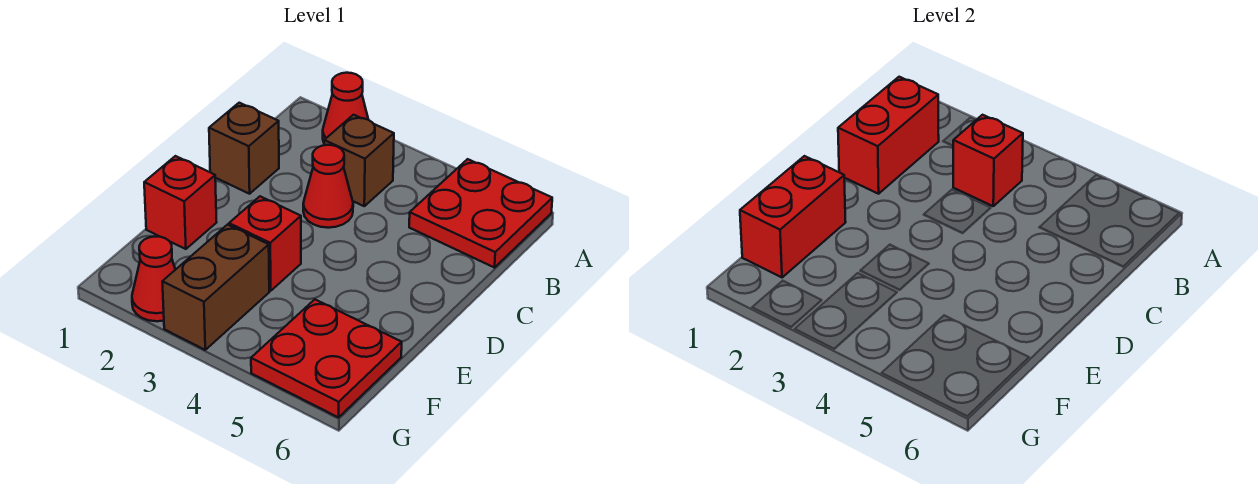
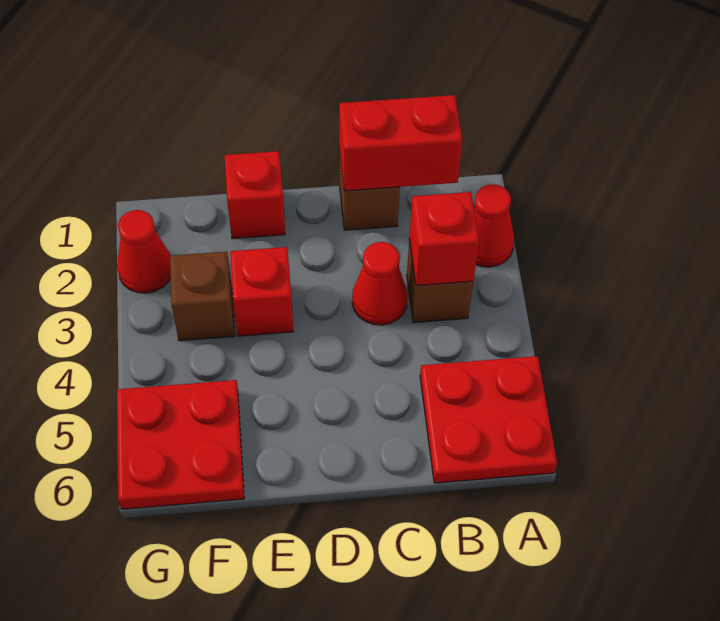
red 1x2 brick [740,156,846,277] -> none
brown 1x2 brick [162,225,269,350] -> brown 1x1 brick [170,251,235,341]

